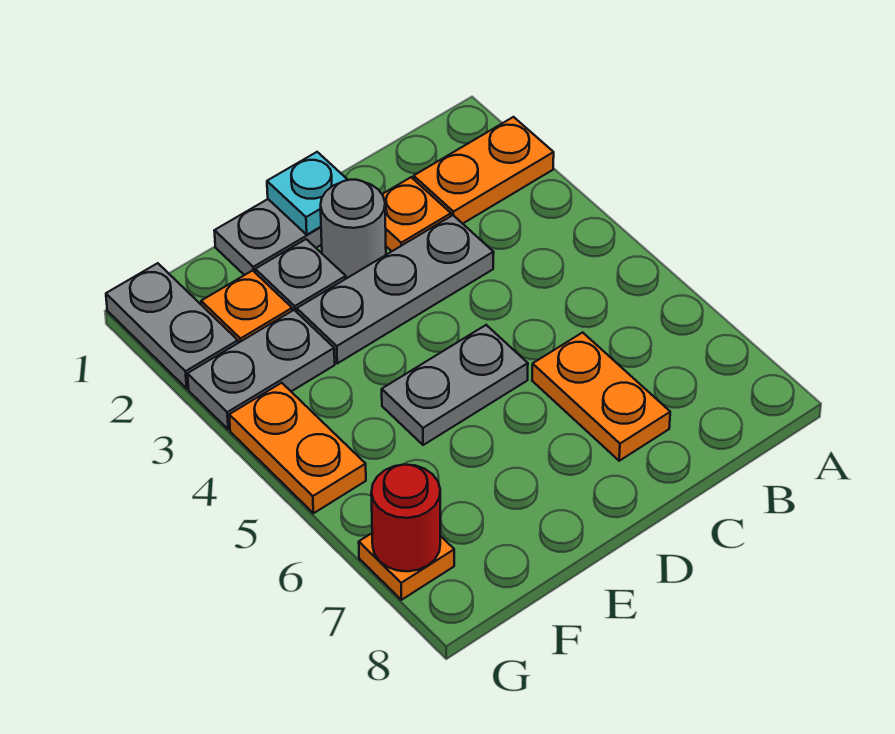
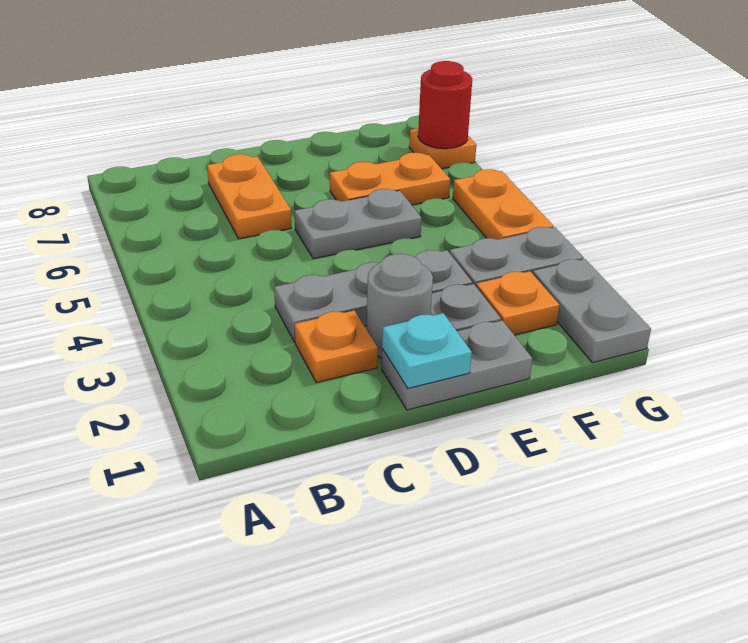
orange 1x2 plate [414,117,554,224] -> orange 1x2 plate moved to [330,153,450,205]

